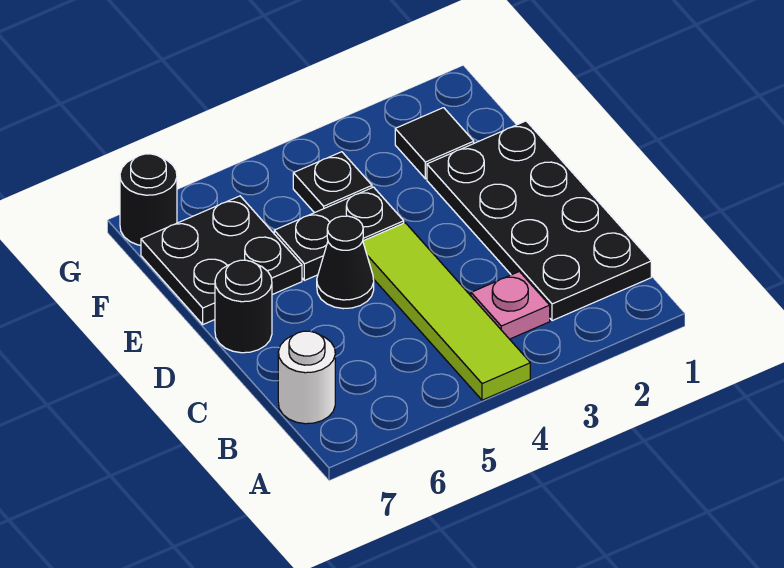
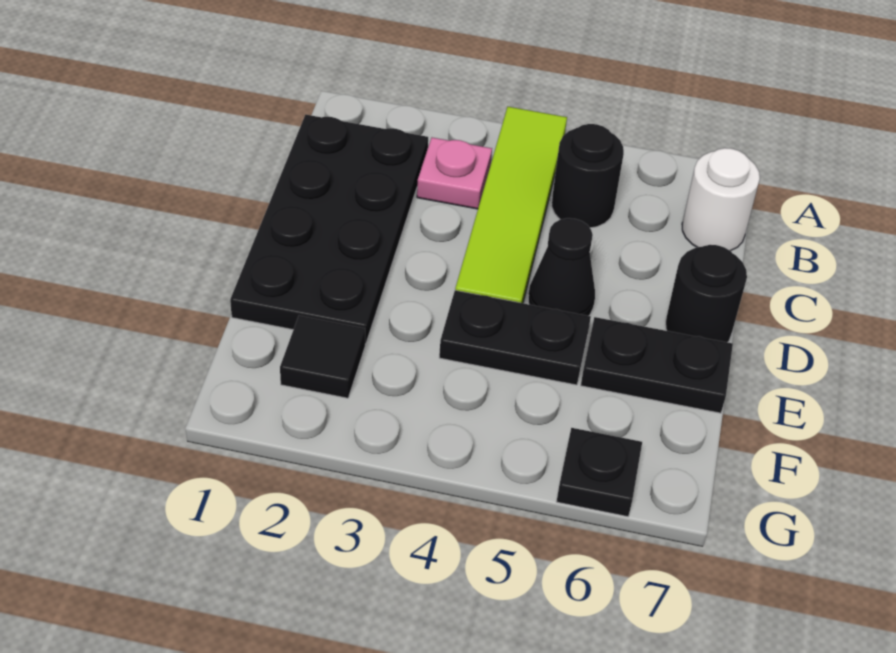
black 2x2 plate [141,196,302,324] -> black 1x2 plate [581,317,733,413]
black 1x1 plate [293,152,372,213] -> black 1x1 plate moved to [556,428,642,517]
black 1x1 round brick [120,154,177,245] -> black 1x1 round brick moved to [552,124,624,228]

